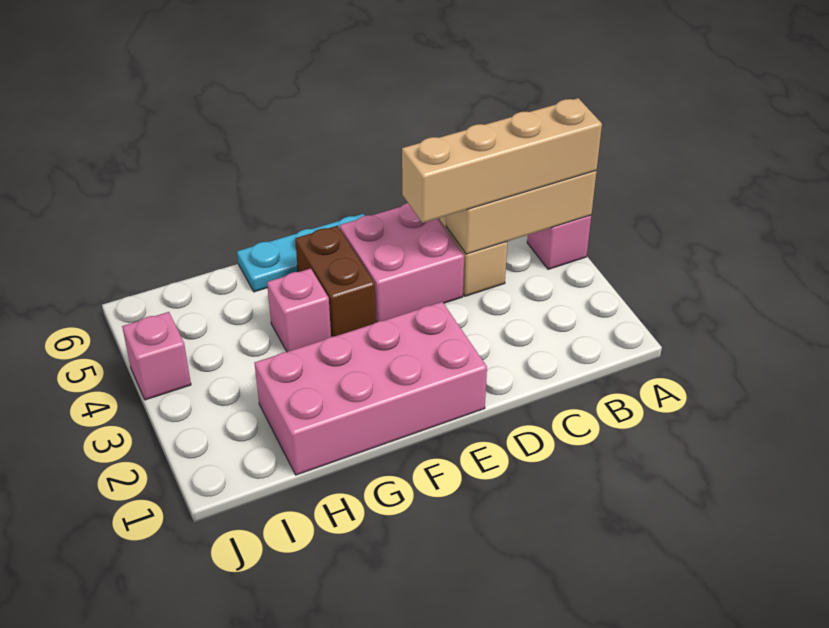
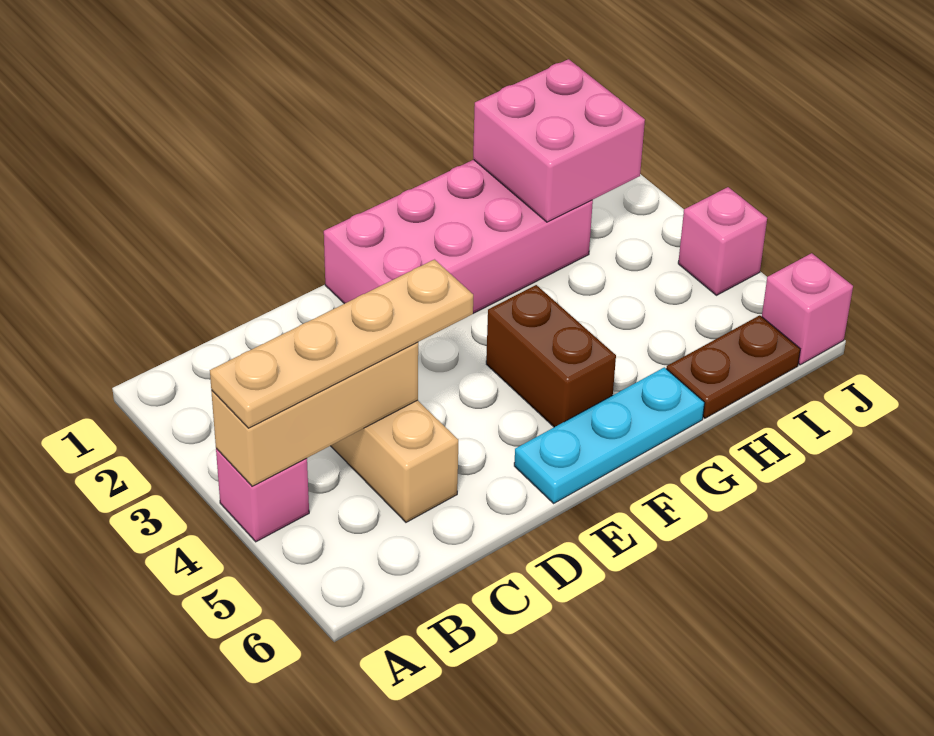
tan 1x4 brick [402,98,602,223] -> tan 1x4 plate [210,260,473,428]
pink 2x2 brick [340,203,464,322] -> pink 2x2 brick moved to [473,59,645,222]
pink 1x1 brick [267,269,331,352] -> pink 1x1 brick moved to [762,253,853,365]
none -> brown 1x2 plate [666,315,800,418]

